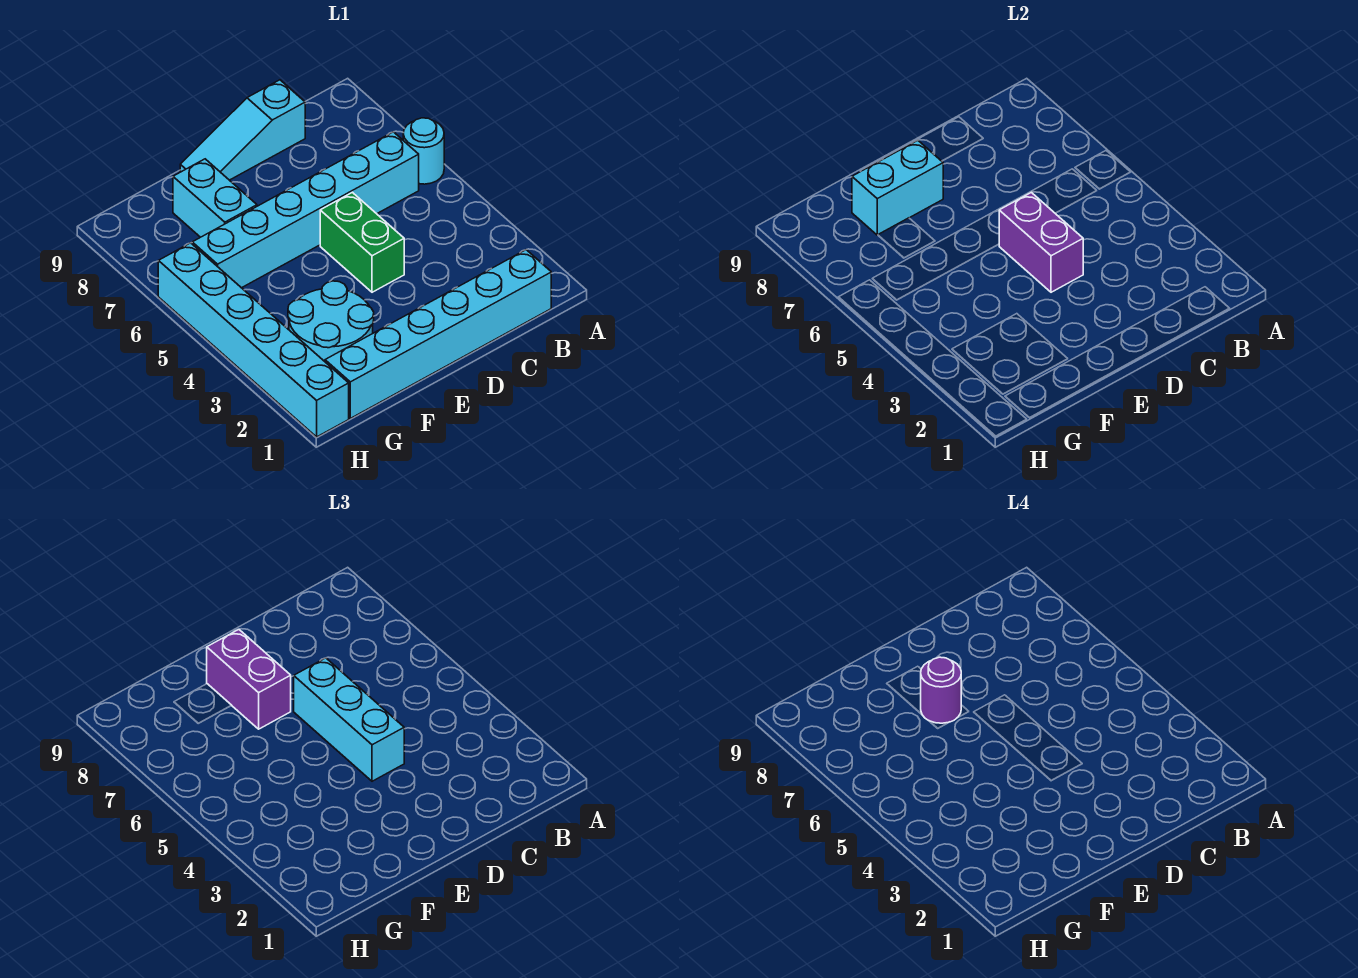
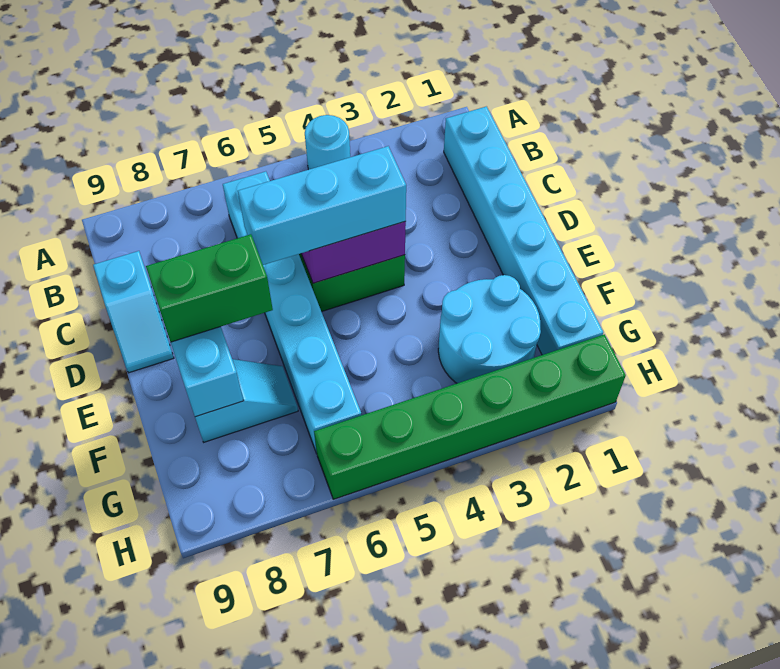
cyan 1x1 round brick [403,118,444,184] -> cyan 1x1 round brick moved to [305,115,350,170]
cyan 1x3 slope [180,80,305,180] -> cyan 1x2 slope [93,251,174,373]
purple 1x2 brick [207,629,291,729] -> green 1x2 brick [146,234,273,342]
purple 1x1 round brick [921,657,961,723] -> none
cyan 1x2 brick [173,159,257,237] -> cyan 1x2 slope [195,359,298,442]
cyan 1x6 brick [158,243,349,437] -> green 1x6 brick [314,334,626,499]

